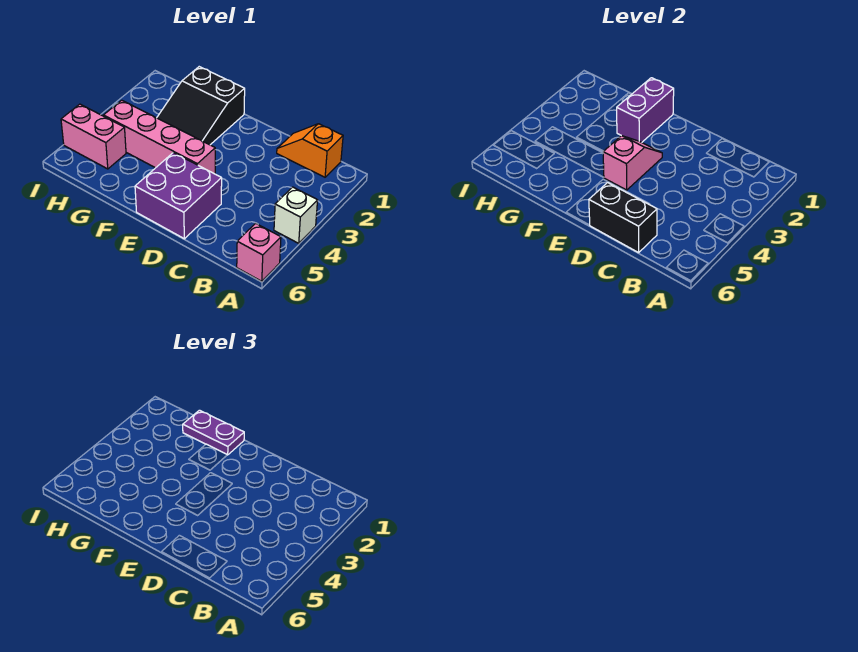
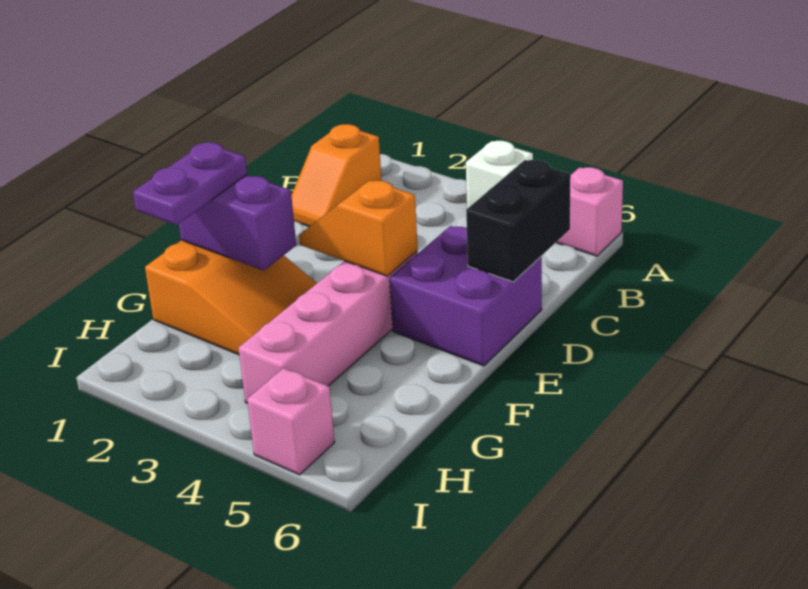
pink 1x2 slope [603,136,662,190] -> orange 1x2 slope [299,180,418,276]
black 2x3 slope [157,67,245,145] -> orange 2x3 slope [145,240,317,355]
pink 1x2 brick [61,104,126,169] -> pink 1x1 brick [247,368,335,475]

